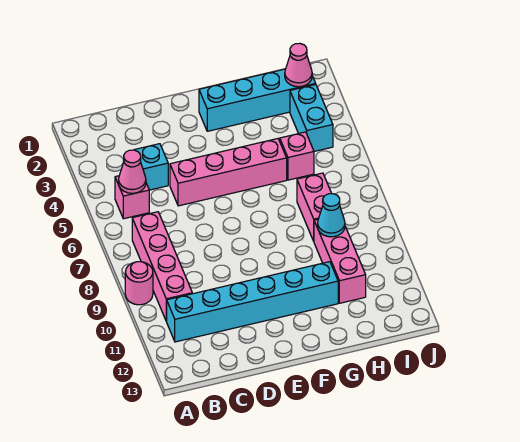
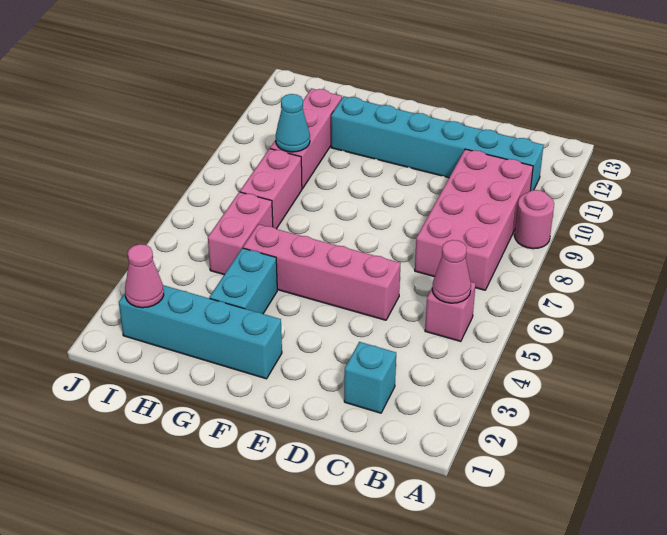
pink 1x4 brick [132,212,192,321] -> pink 2x4 brick [415,149,533,290]
cyan 1x1 brick [135,144,168,190] -> cyan 1x1 brick moved to [344,342,396,413]
pink 1x1 brick [280,132,314,180] -> pink 1x2 brick [208,192,273,274]
cyan 1x2 brick [290,85,333,151] -> cyan 1x2 brick moved to [209,248,277,314]

